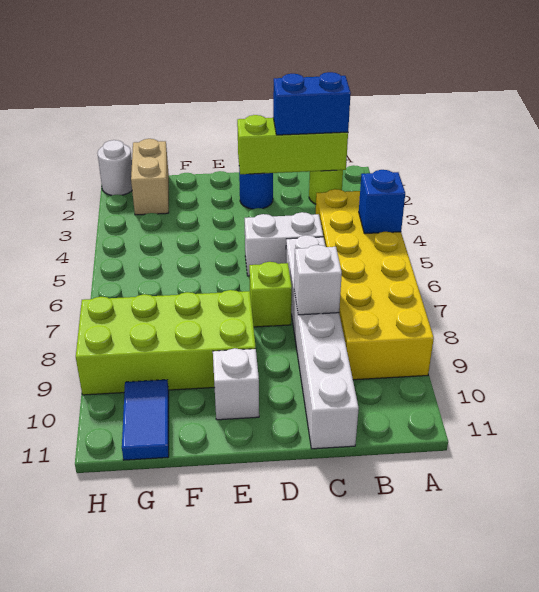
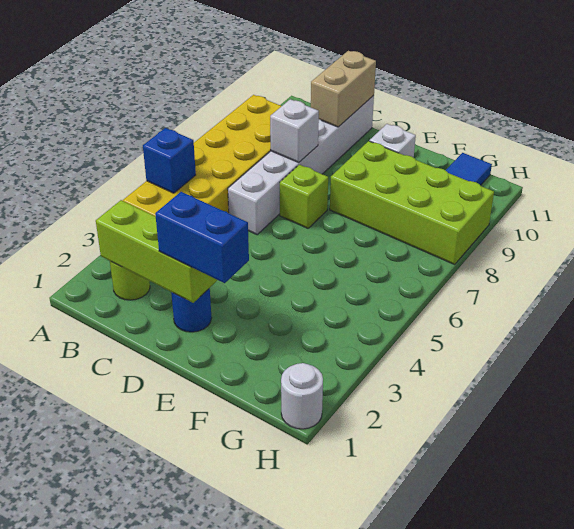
blue 1x2 brick [273,72,351,135] -> blue 1x2 brick moved to [155,192,249,283]
white 1x2 brick [245,212,323,276] -> none
tan 1x2 brick [131,139,169,215] -> tan 1x2 brick moved to [311,51,376,127]

